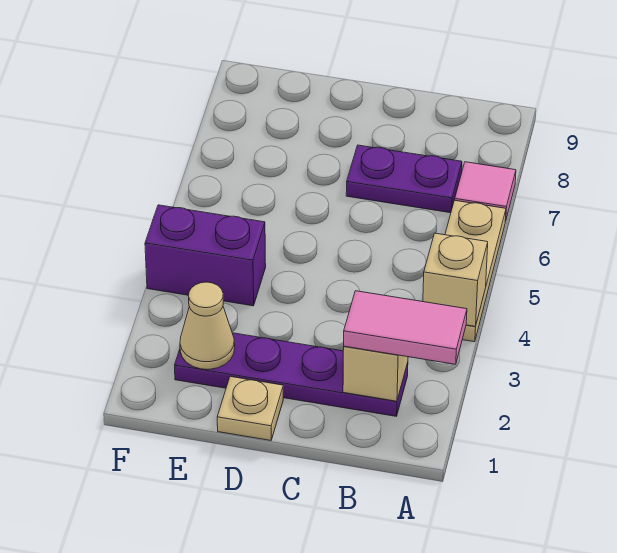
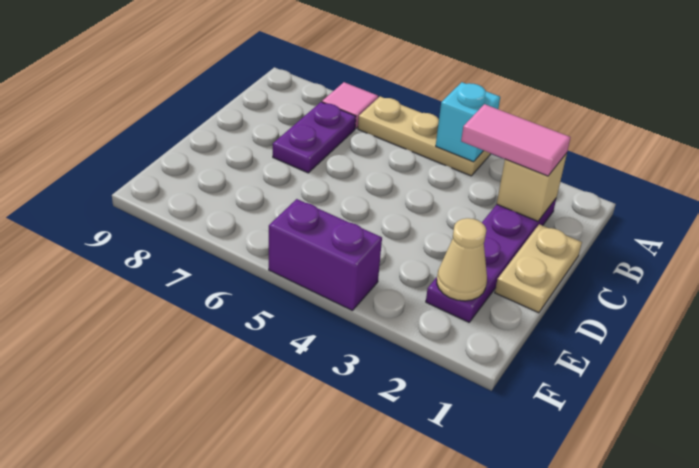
pink 1x2 tile [344,291,467,364] -> pink 1x2 tile turned to [461,104,571,176]
tan 1x1 brick [423,233,488,327] -> cyan 1x1 brick [436,82,500,162]
tan 1x1 plate [217,376,283,440] -> tan 1x2 plate [495,224,582,313]
purple 1x2 brick [145,205,266,306] -> purple 1x2 brick turned to [269,199,382,311]

